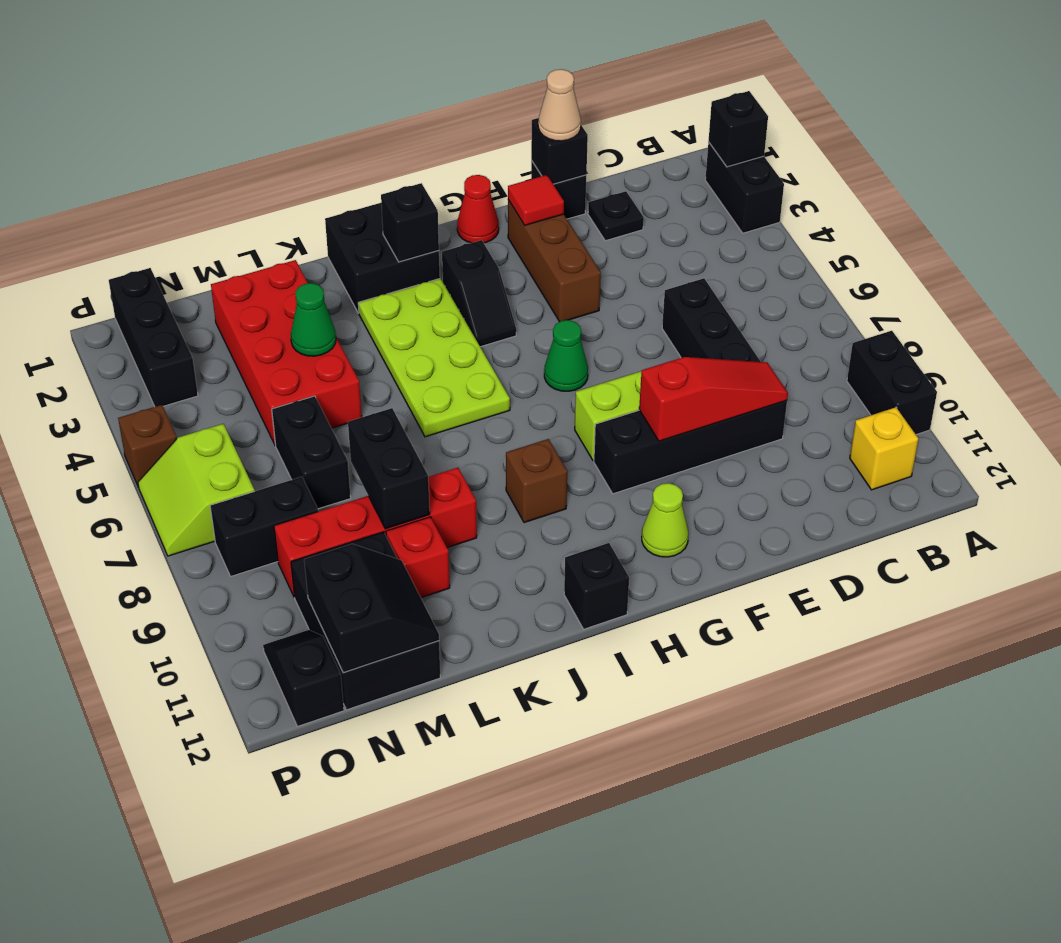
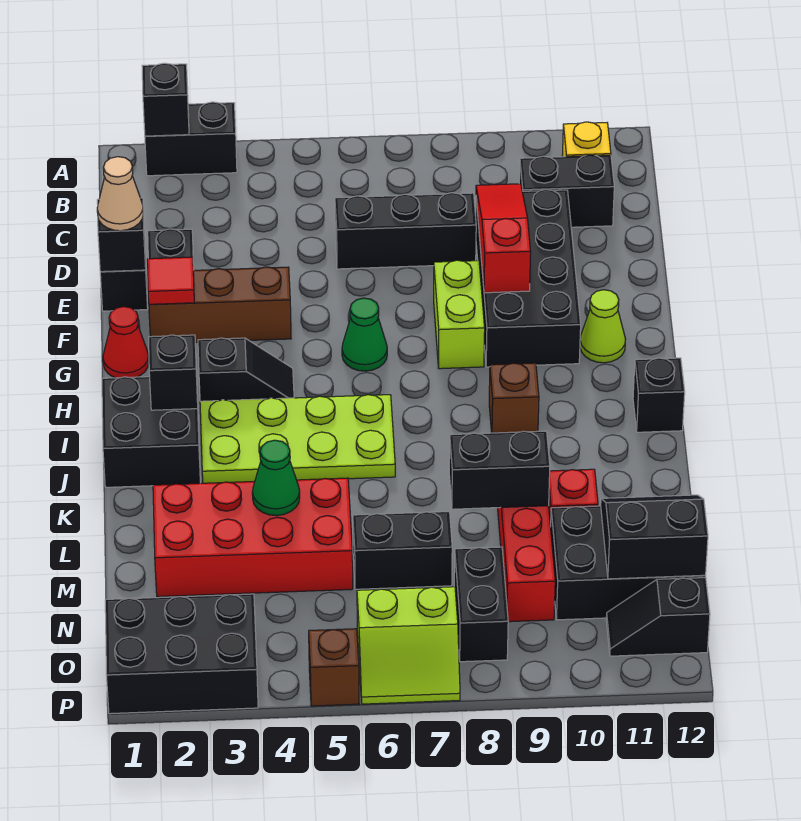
black 1x2 brick [847,331,937,435] -> black 1x2 brick moved to [519,155,614,227]
black 1x4 brick [594,401,787,494] -> black 2x4 brick [476,190,581,367]
black 1x3 brick [109,268,198,407] -> black 2x3 brick [105,594,258,714]

